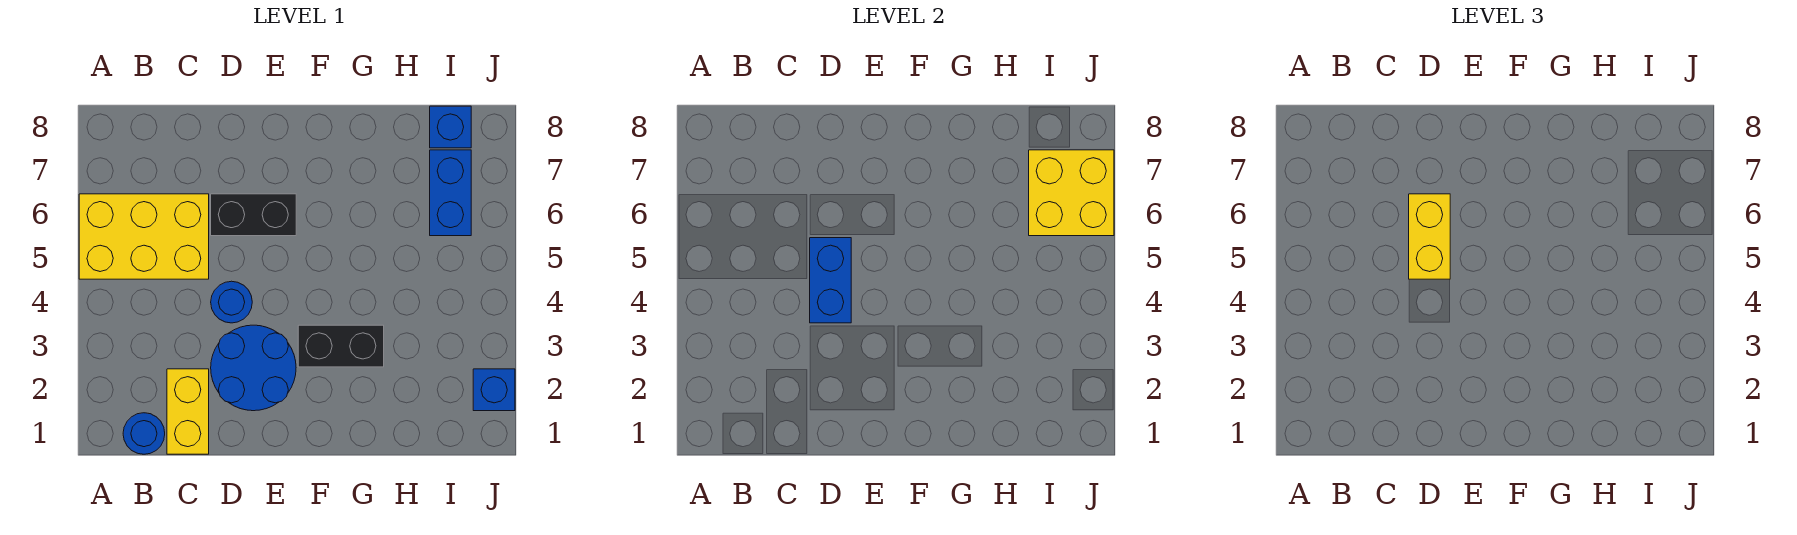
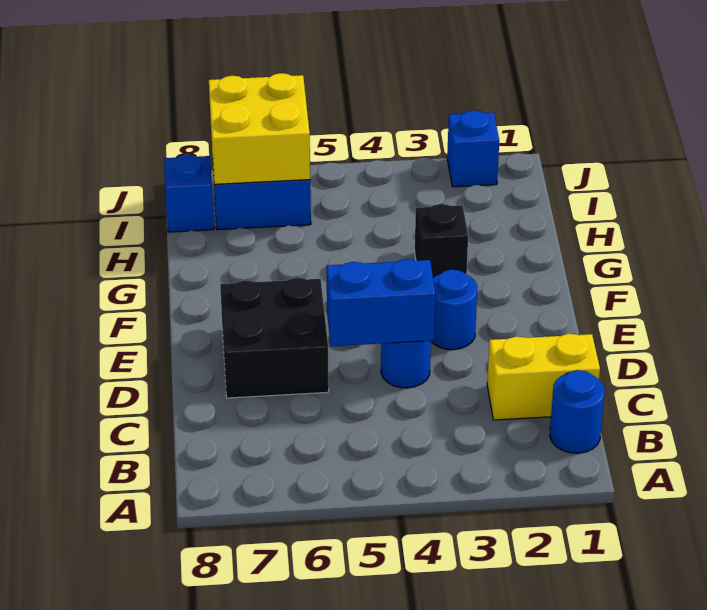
yellow 2x3 brick [79,194,209,279] -> none
blue 2x2 round brick [211,325,296,411] -> blue 1x1 round brick [431,269,477,350]
yellow 1x2 brick [1409,194,1450,279] -> none
black 1x2 brick [211,194,296,236] -> black 2x2 brick [220,278,329,398]
black 1x2 brick [298,325,384,367] -> black 1x1 brick [415,204,468,278]

